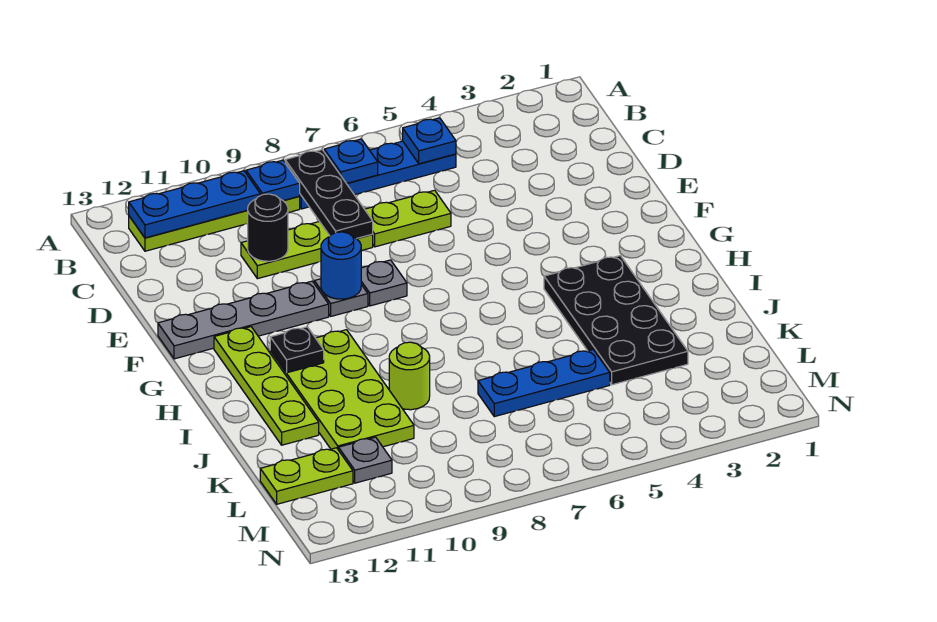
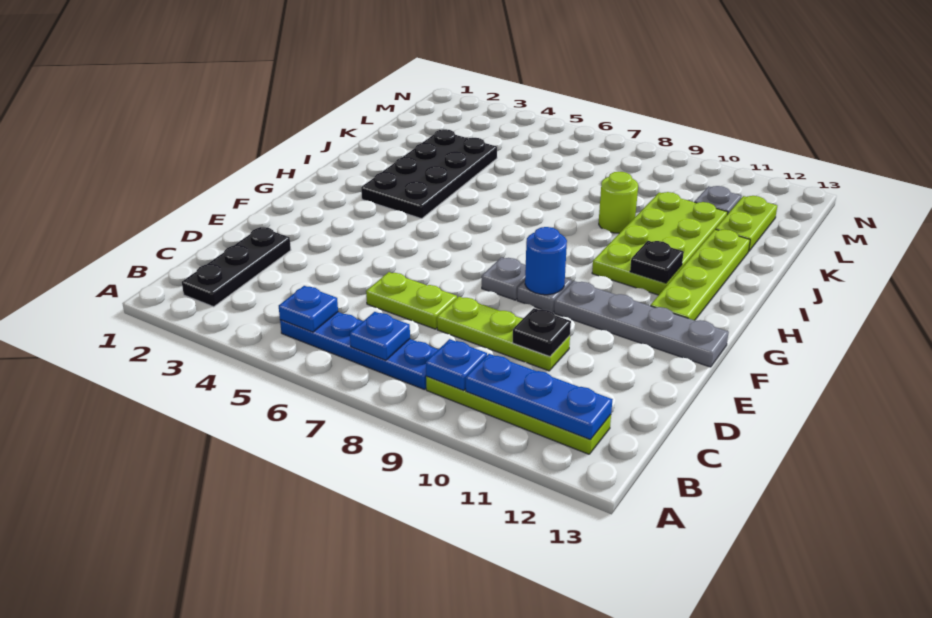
black 1x3 plate [285,150,373,239] -> black 1x3 plate moved to [182,227,291,307]
black 1x1 round brick [248,194,288,261] -> black 1x1 plate [513,308,571,357]
blue 1x3 plate [478,350,610,417] -> none
lime 1x2 plate [260,448,353,504] -> lime 1x2 plate turned to [716,196,777,252]

